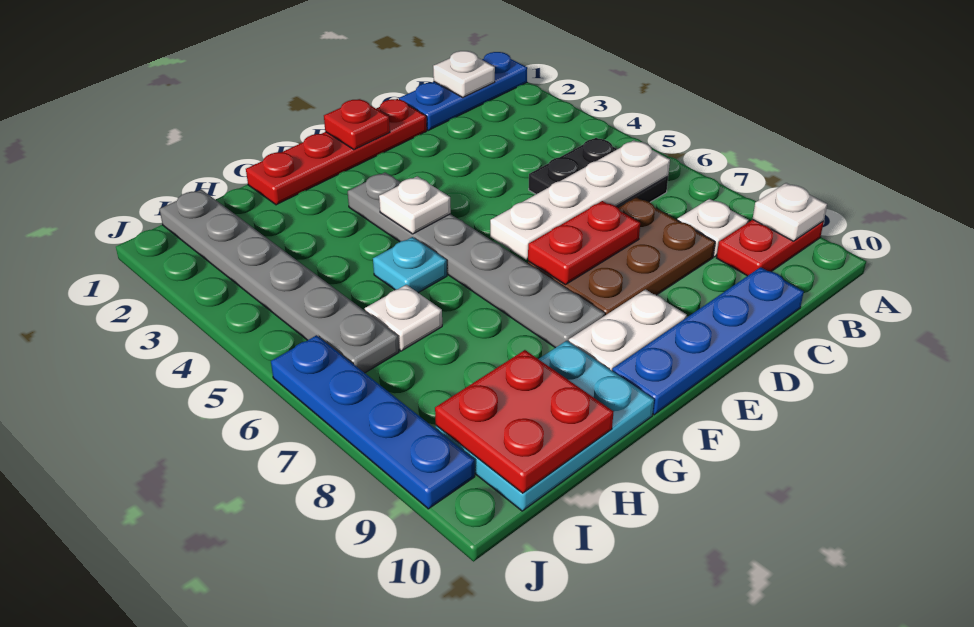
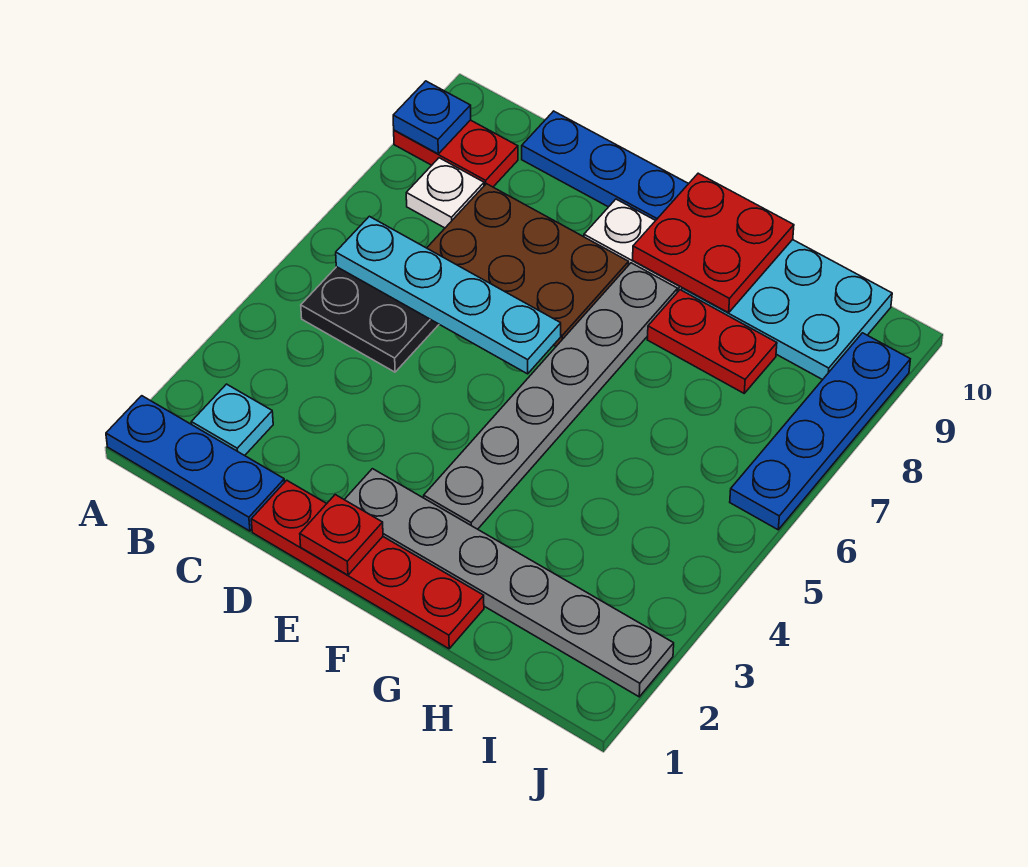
white 1x1 plate [753,183,827,241] -> blue 1x1 plate [393,81,471,154]
white 1x1 plate [433,51,495,97] -> none
white 1x4 plate [490,140,670,259] -> cyan 1x4 plate [336,216,561,374]
red 1x2 plate [528,201,640,285] -> red 1x2 plate moved to [647,290,777,393]
white 1x1 plate [379,176,451,234] -> none
cyan 1x1 plate [373,237,447,293] -> cyan 1x1 plate moved to [191,384,273,456]
white 1x1 plate [365,285,442,351] -> none
red 2x2 plate [435,350,614,493] -> red 2x2 plate moved to [633,173,794,313]
grey 1x6 plate [160,189,399,373] -> grey 1x6 plate turned to [344,469,674,697]

